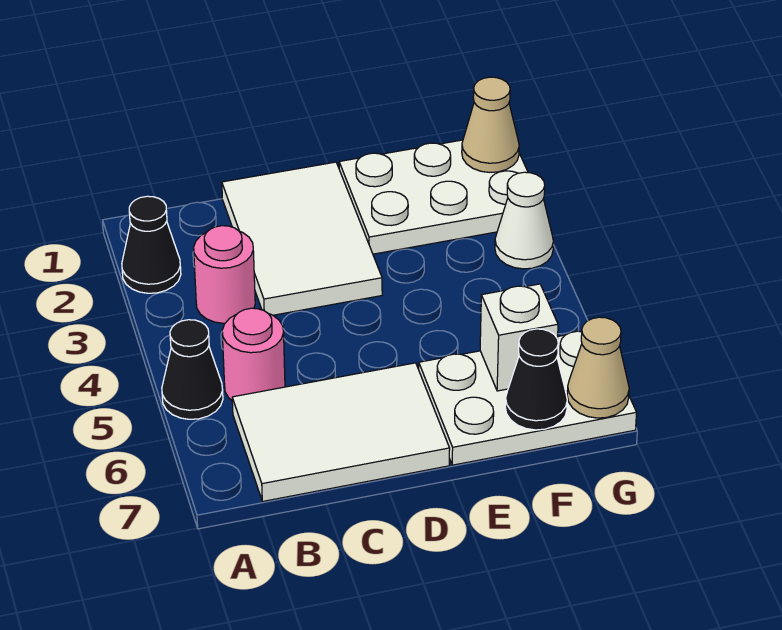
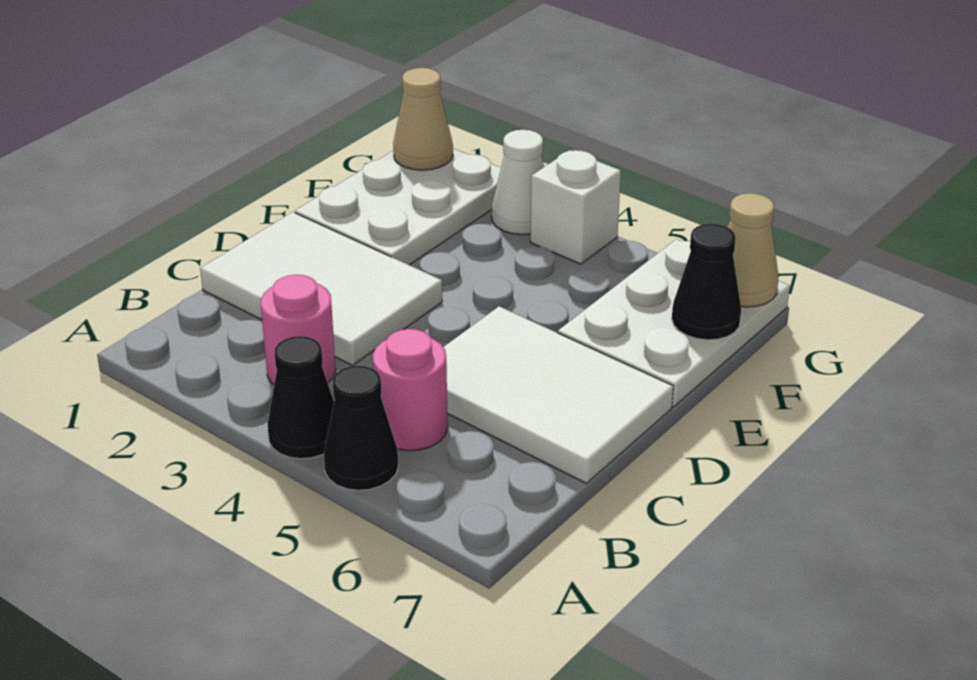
black 1x1 cone [122,196,181,293] -> black 1x1 cone moved to [268,336,334,459]
white 2x3 tile [232,363,450,501] -> white 2x3 tile turned to [443,306,673,483]
white 1x1 brick [480,284,558,391] -> white 1x1 brick moved to [530,150,621,264]

